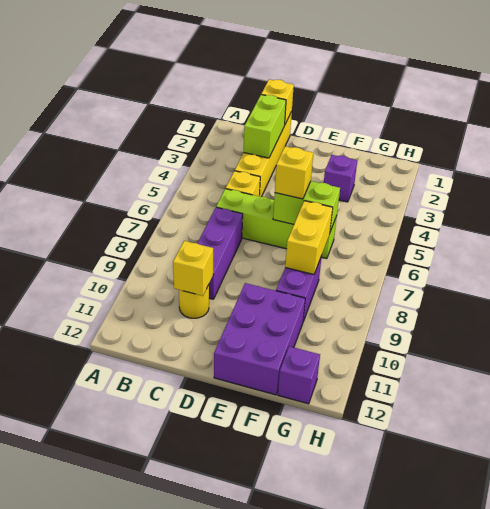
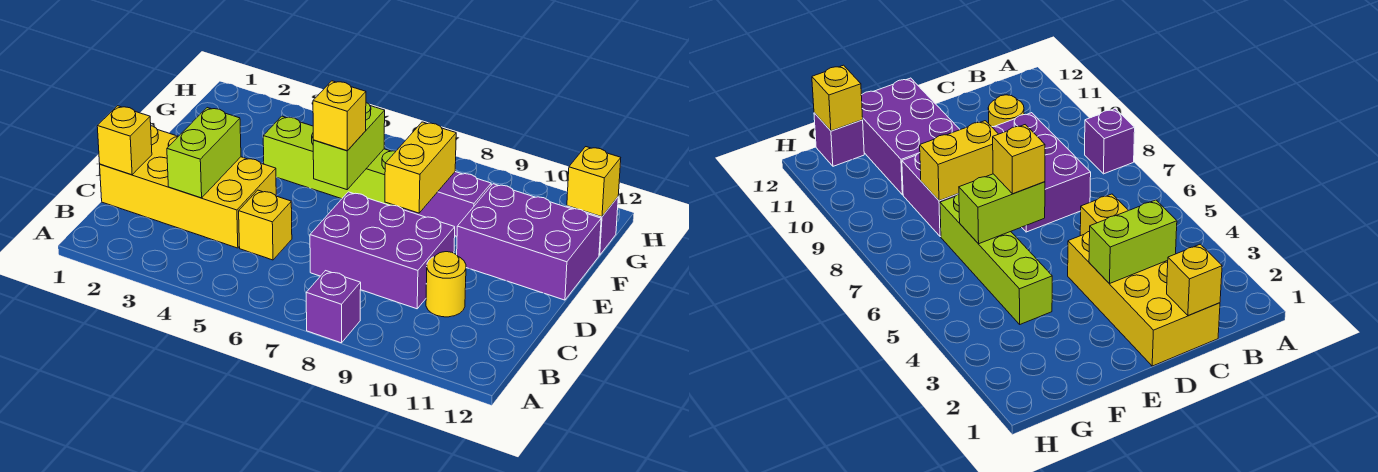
yellow 1x4 brick [235,112,292,197] -> yellow 2x4 brick [100,126,276,248]
lime 1x2 brick [244,95,286,158] -> lime 1x2 brick turned to [167,108,241,198]
lime 1x4 brick [216,189,337,259] -> lime 1x4 brick turned to [263,116,403,209]
purple 1x3 brick [197,207,243,299] -> purple 2x3 brick [310,192,455,309]
yellow 1x1 brick [173,241,213,296] -> yellow 1x1 brick moved to [567,147,621,217]
purple 1x1 brick [324,155,357,202] -> purple 1x1 brick moved to [306,271,361,343]
yellow 1x2 brick [285,201,333,274] -> yellow 1x2 brick turned to [385,122,456,213]

